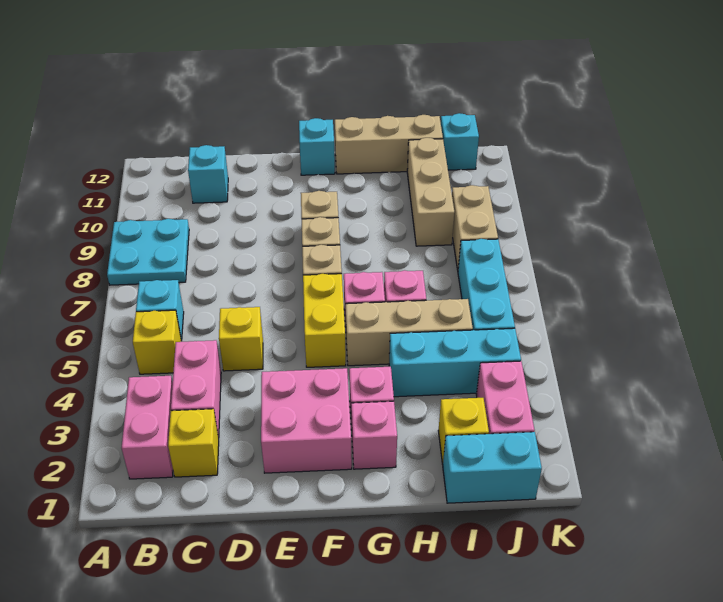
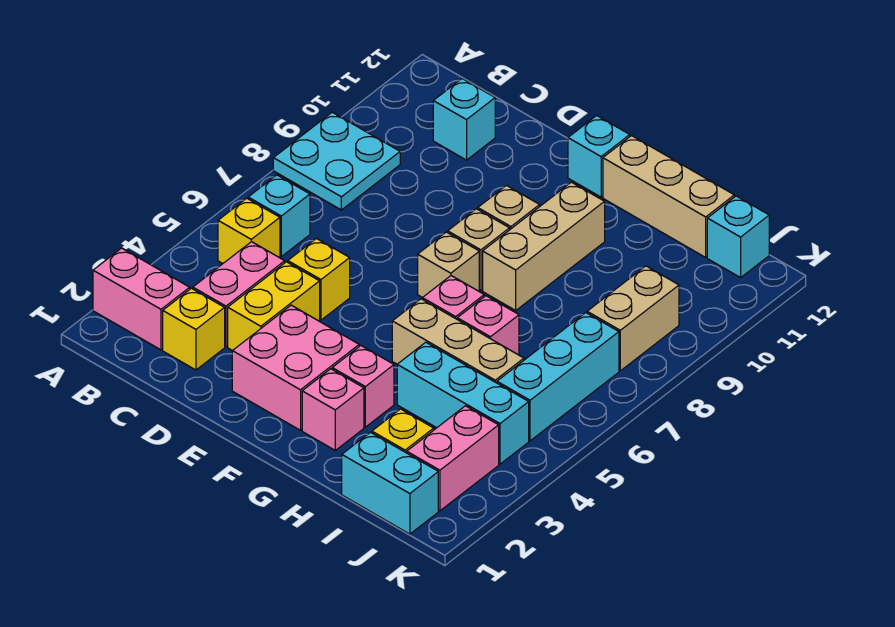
pink 1x2 brick [122,376,173,479] -> pink 1x2 brick turned to [93,248,190,350]
yellow 1x2 brick [303,274,346,367] -> yellow 1x2 brick moved to [228,262,320,351]
tan 1x3 brick [407,138,455,246] -> tan 1x3 brick moved to [483,182,605,310]

